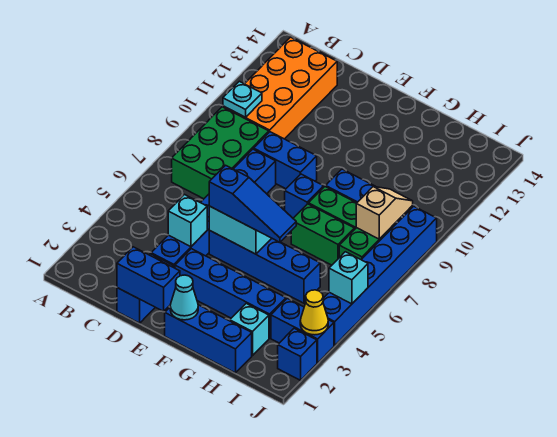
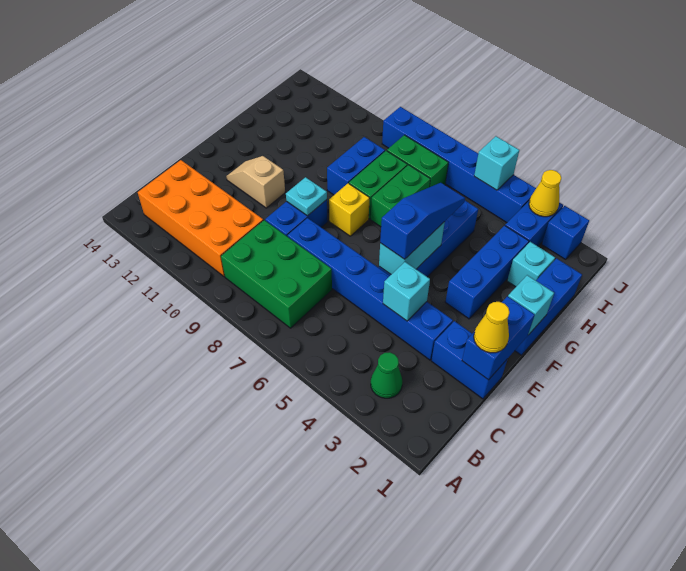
none -> green 1x1 cone [371,352,402,398]
cyan 1x1 plate [223,81,262,117] -> cyan 1x1 plate moved to [286,177,327,216]
none -> yellow 1x1 cone [474,302,510,353]
blue 1x4 brick [175,249,286,338] -> blue 1x3 brick [445,225,529,319]
cyan 1x1 cone [170,275,198,320] -> cyan 1x1 brick [508,275,554,335]
blue 1x1 brick [285,174,324,218] -> yellow 1x1 brick [329,183,370,236]
tan 1x2 slope [356,187,413,239] -> tan 1x2 slope moved to [226,156,285,208]

